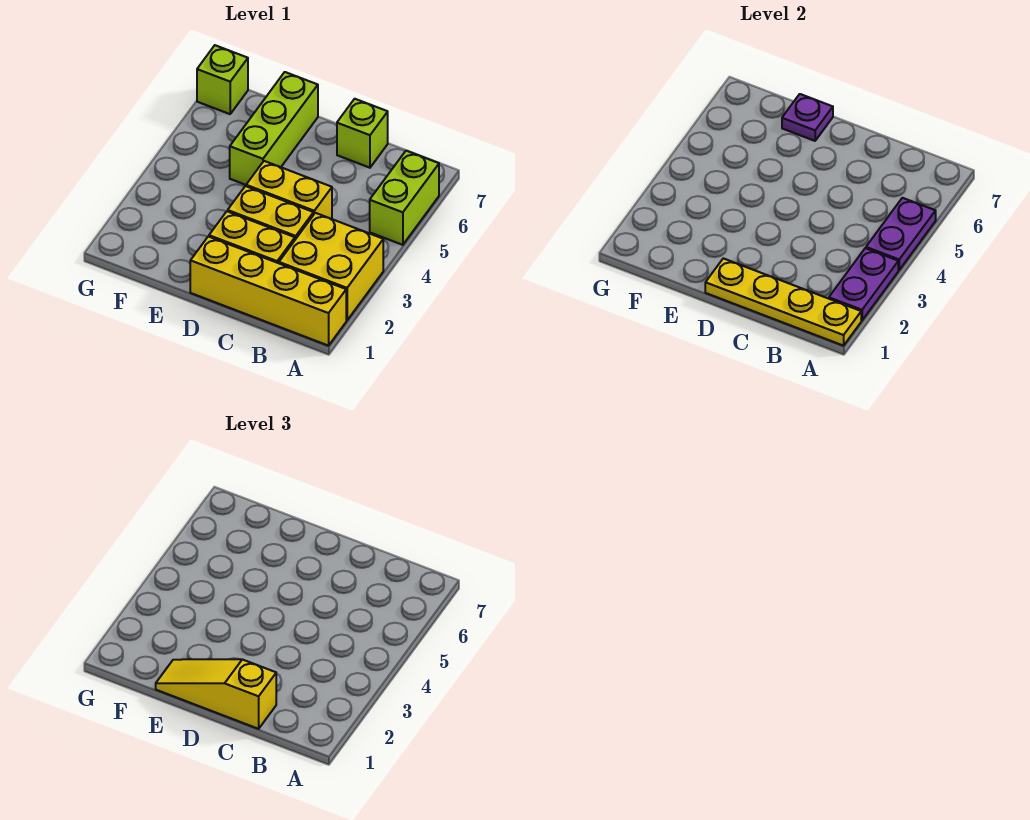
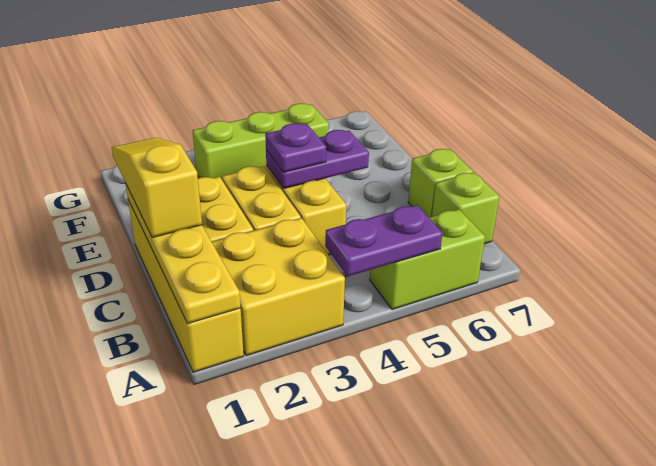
purple 1x2 plate [829,248,898,320] -> purple 1x2 plate moved to [266,130,369,188]
lime 1x3 brick [230,72,318,185] -> lime 1x3 brick moved to [192,103,329,179]
purple 1x1 plate [782,94,833,141] -> purple 1x1 plate moved to [265,123,326,172]
lime 1x1 brick [197,45,248,114] -> lime 1x1 brick moved to [432,172,500,244]

